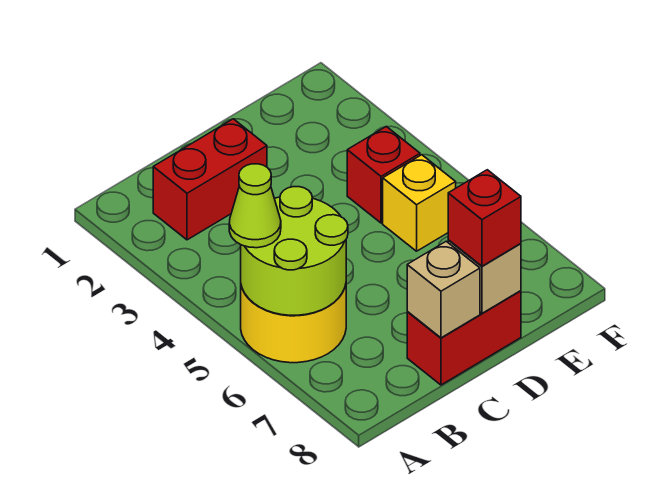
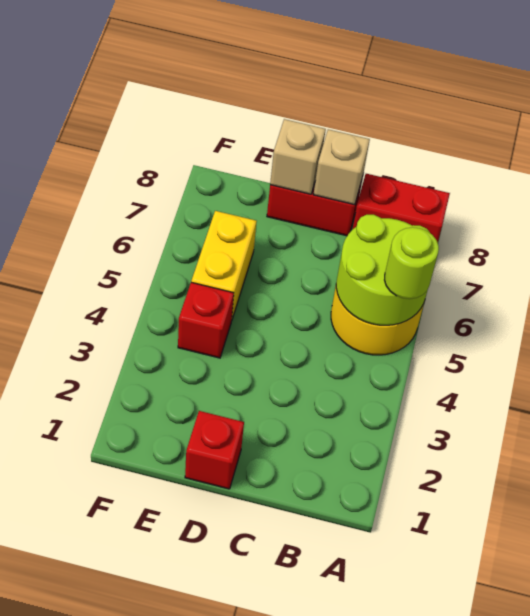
lime 1x1 cone [229,164,281,248] -> lime 1x1 round brick [385,227,439,299]
red 1x2 brick [153,119,267,240] -> red 1x2 brick moved to [353,174,450,243]
red 1x1 brick [448,170,521,266] -> red 1x1 brick moved to [185,411,244,489]
yellow 1x1 brick [383,155,456,251] -> yellow 1x2 brick [191,211,257,319]

